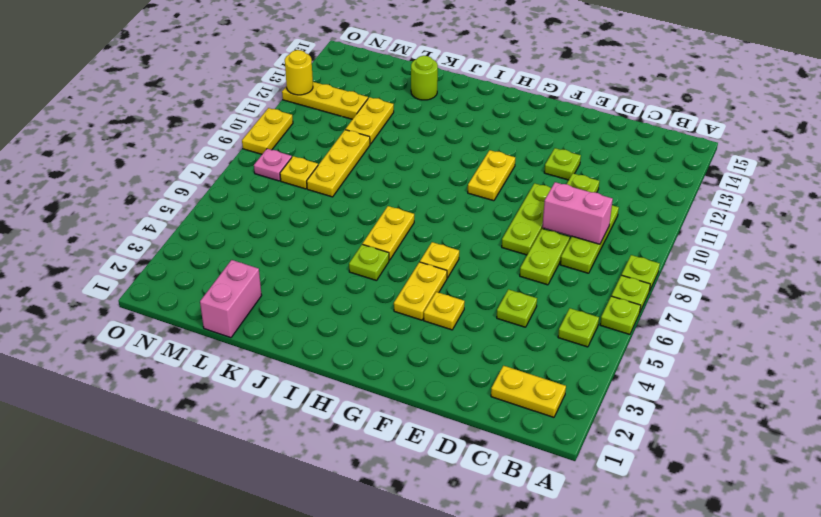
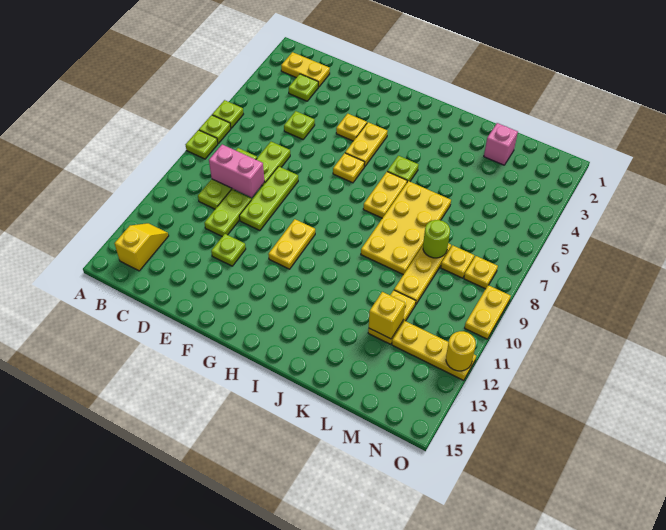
lime 1x1 plate [558,308,599,347] -> lime 1x1 plate moved to [289,74,318,101]
none -> yellow 1x2 slope [115,223,169,271]
none -> yellow 2x4 plate [361,181,451,275]
lime 1x1 round brick [411,56,438,100] -> lime 1x1 round brick moved to [423,220,450,258]
pink 1x2 brick [200,260,262,338] -> pink 1x1 brick [484,123,518,165]
none -> yellow 1x1 brick [369,292,405,339]
pink 1x1 plate [254,149,292,181] -> yellow 1x1 plate [464,256,498,289]

